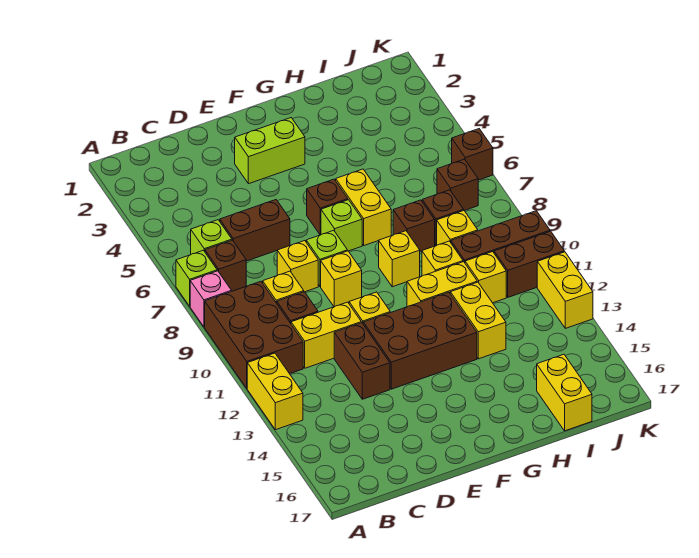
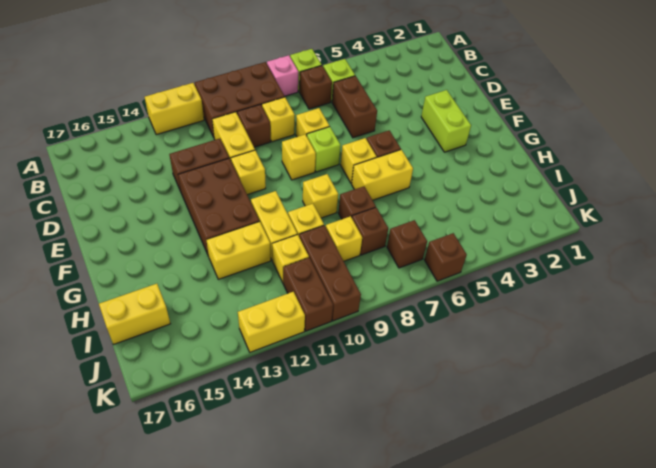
lime 1x1 brick [321,200,362,251] -> yellow 1x1 brick [341,138,377,184]

